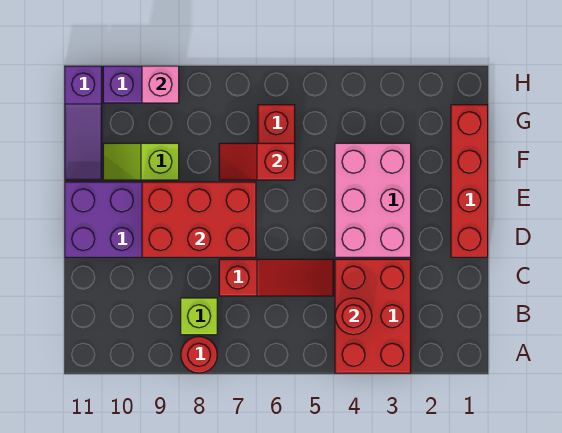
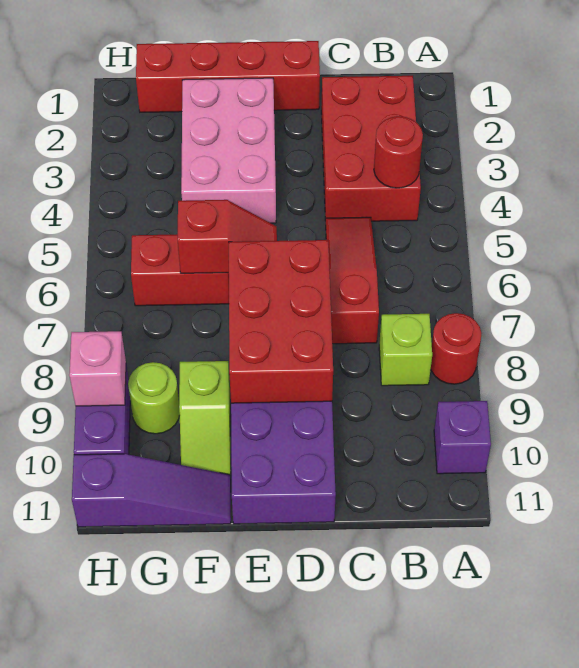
red 2x3 brick [335,259,411,373] -> red 2x3 brick turned to [321,76,421,221]
none -> purple 1x1 brick [434,401,491,474]
pink 2x3 brick [335,143,411,257] -> pink 2x3 brick turned to [181,78,276,223]
red 1x2 slope [219,143,295,180] -> red 1x2 slope turned to [178,200,277,273]
none -> lime 1x1 round brick [128,362,180,434]

